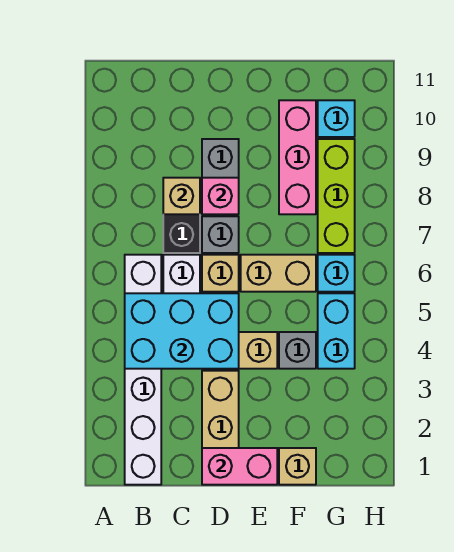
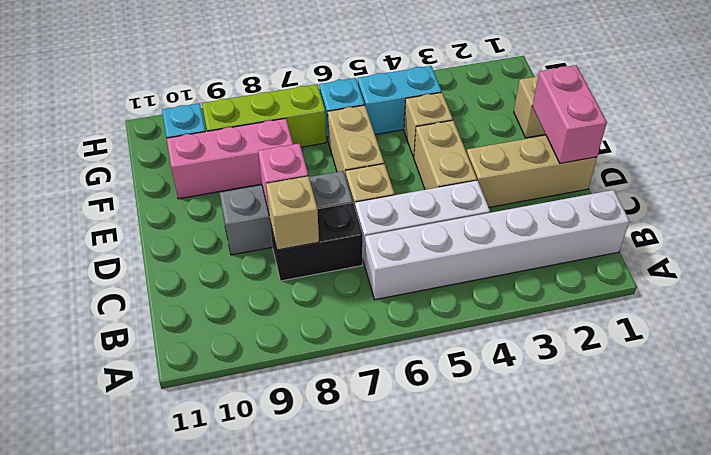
cyan 2x3 brick [125,293,239,369] -> none
grey 1x1 brick [279,332,316,369] -> tan 1x1 brick [404,92,453,157]

